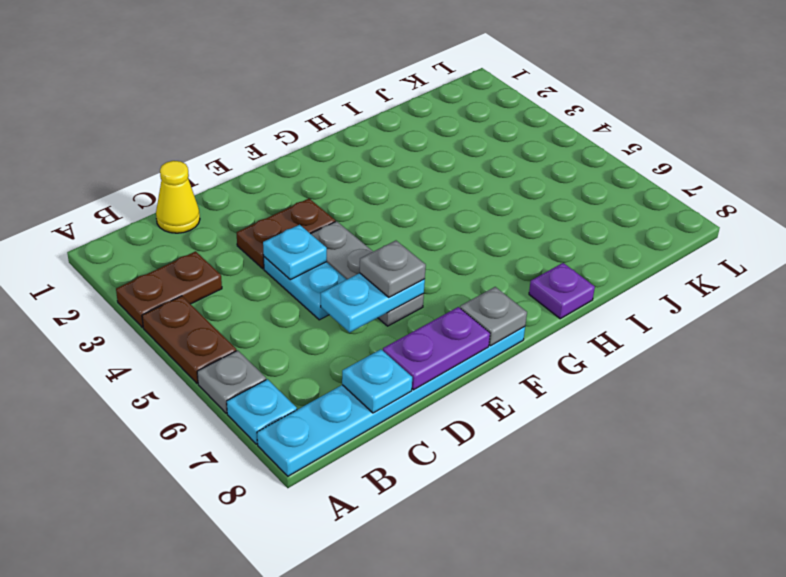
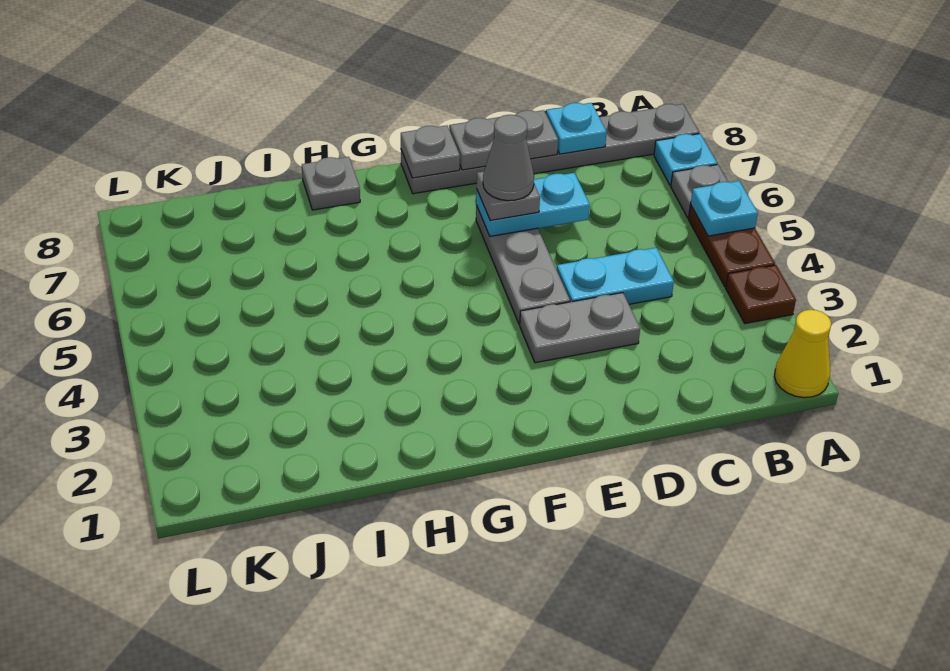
brown 1x2 plate [116,251,222,327] -> brown 1x1 plate [726,265,796,324]
cyan 1x6 plate [257,326,525,476] -> grey 1x6 plate [401,104,699,194]
yellow 1x1 cone [156,161,200,233] -> yellow 1x1 cone moved to [775,310,831,398]
brown 1x2 plate [237,199,335,269] -> grey 1x2 plate [520,293,640,363]
cyan 1x2 plate [264,257,347,320] -> cyan 1x2 plate turned to [557,248,674,304]
cyan 1x1 plate [263,225,327,280] -> cyan 1x1 plate moved to [691,181,758,236]
purple 1x2 plate [383,307,490,390] -> grey 1x2 plate [450,110,558,170]
none -> grey 1x1 cone [483,115,534,201]
purple 1x1 plate [529,263,595,319] -> grey 1x1 plate [302,157,360,210]

